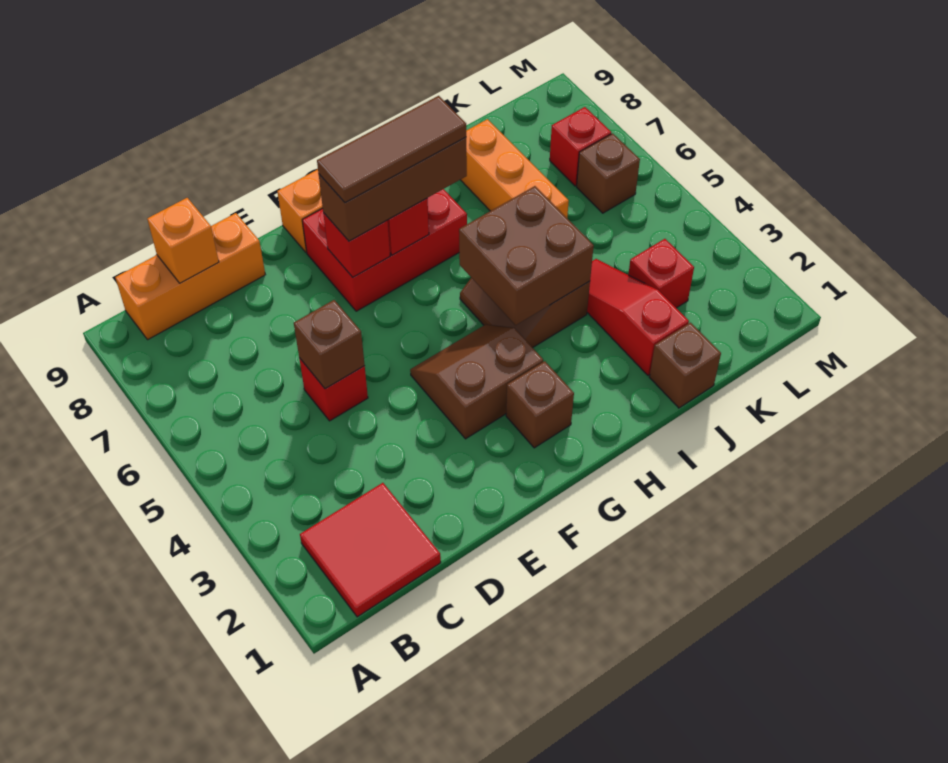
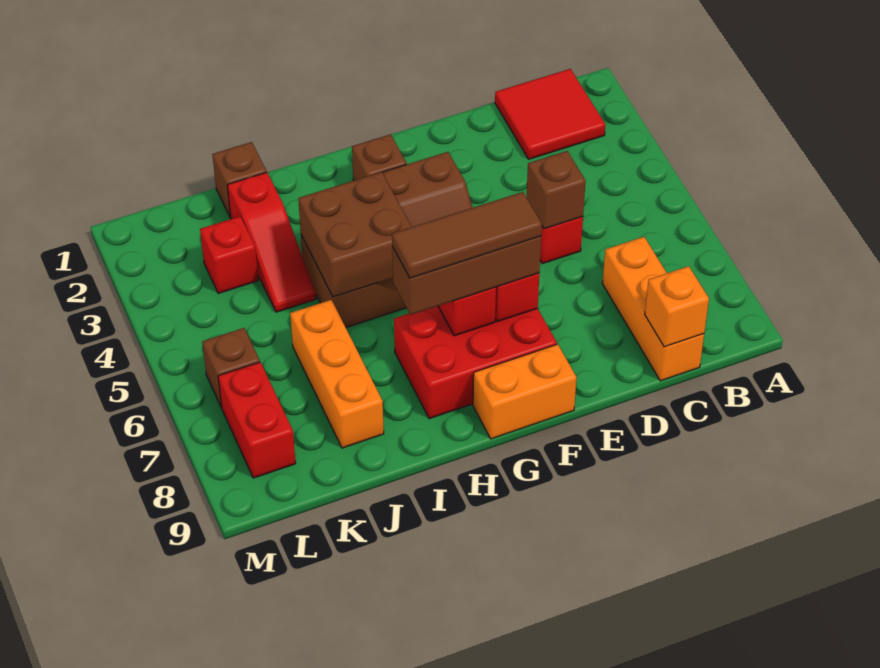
orange 1x3 brick [115,213,265,340] -> orange 1x3 brick turned to [602,237,704,381]
red 1x1 brick [550,107,611,186] -> red 1x2 brick [218,362,296,478]

